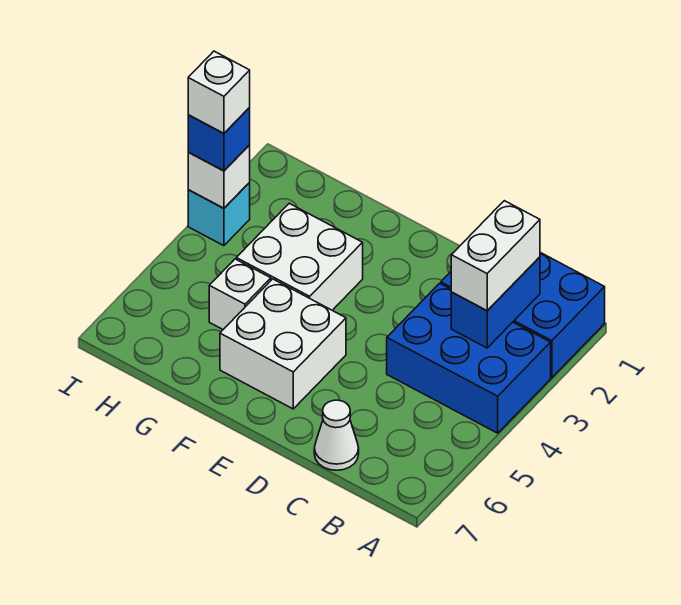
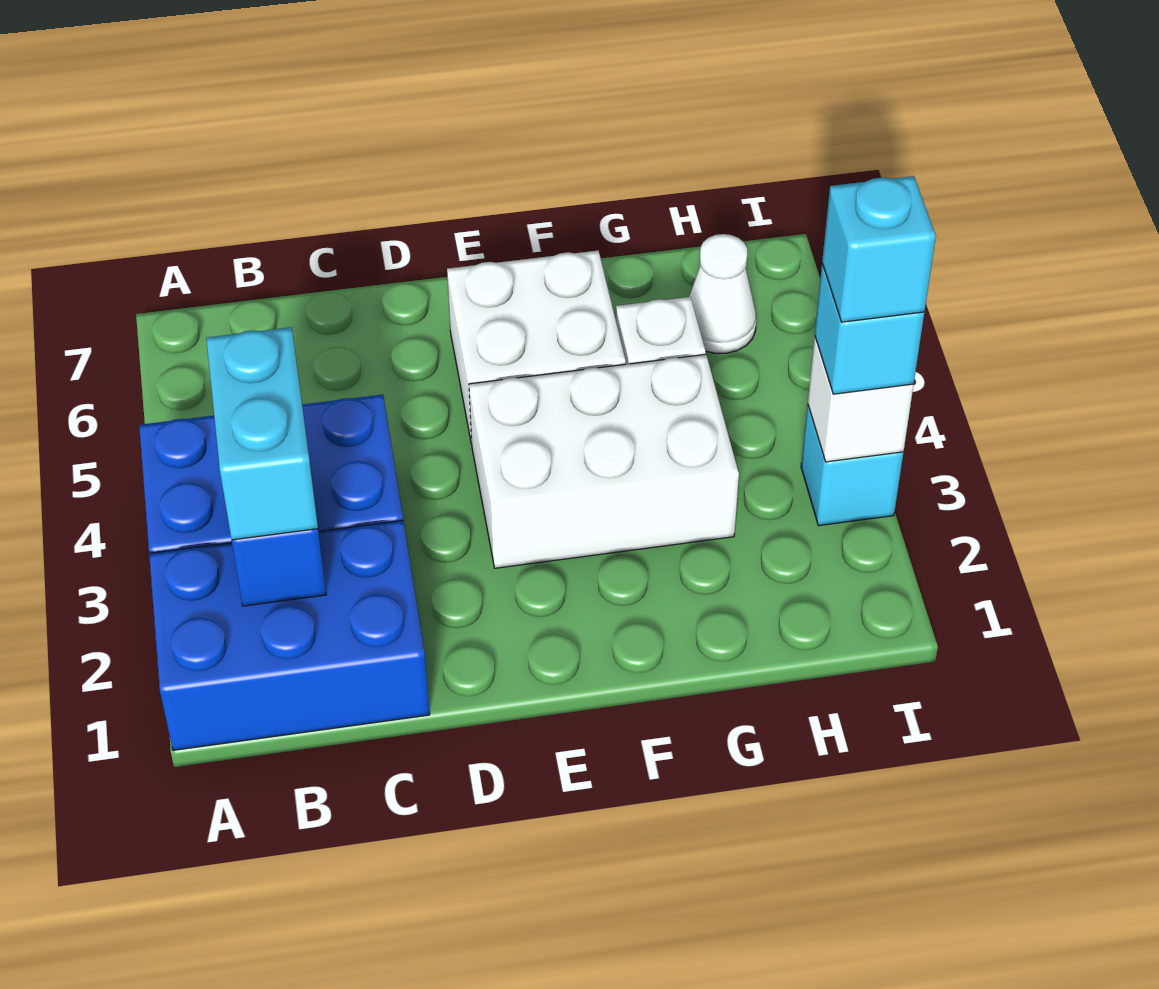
white 1x2 brick [451,201,540,311] -> cyan 1x2 brick [206,327,318,540]
white 1x1 cone [314,400,359,470] -> white 1x1 cone moved to [689,234,756,353]
white 2x2 brick [236,203,363,310] -> white 2x3 brick [469,354,739,568]
blue 1x1 brick [188,108,250,171] -> cyan 1x1 brick [815,264,924,394]
white 1x1 brick [188,51,250,133] -> cyan 1x1 brick [822,176,936,322]

